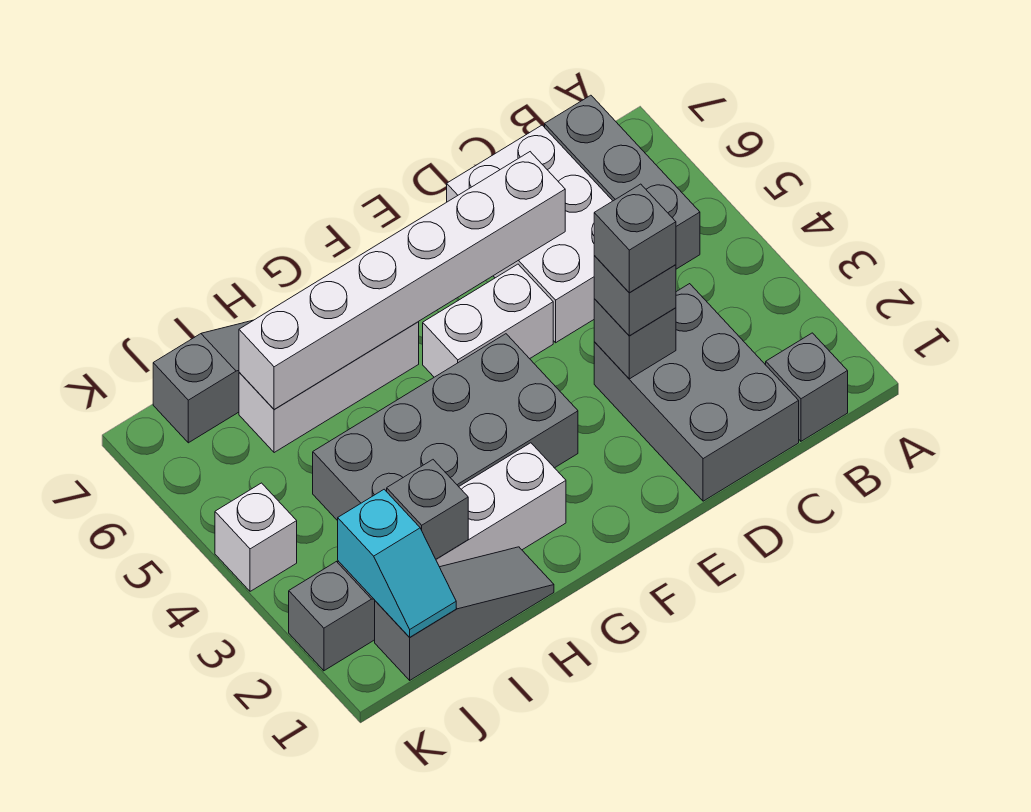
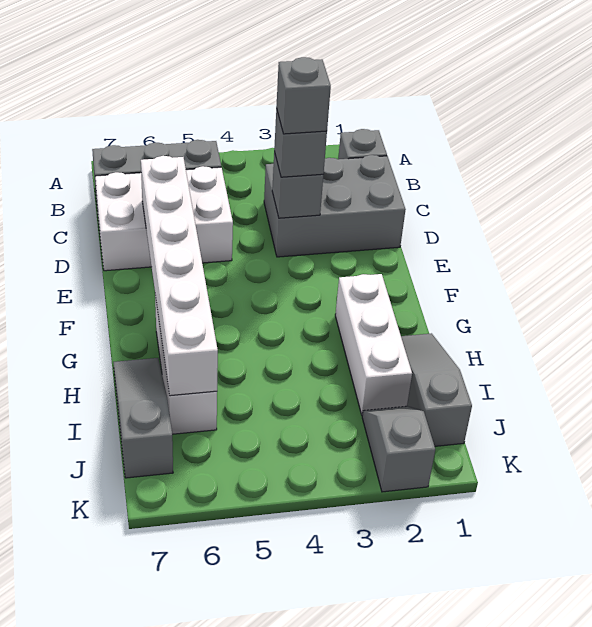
white 1x2 brick [423,264,553,377] -> none
grey 2x4 brick [313,334,578,521] -> none
grey 1x1 brick [387,460,468,559] -> none
cyan 1x2 slope [338,489,456,637] -> none
white 1x1 brick [215,483,297,591] -> none

